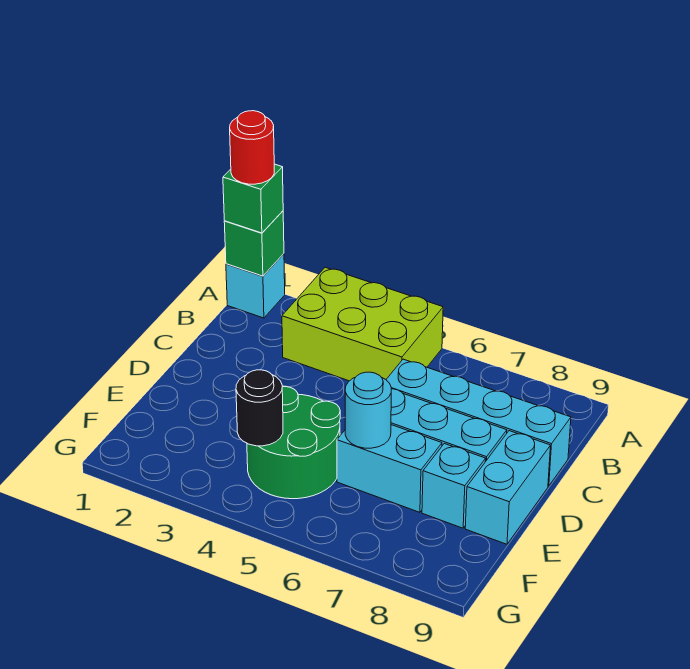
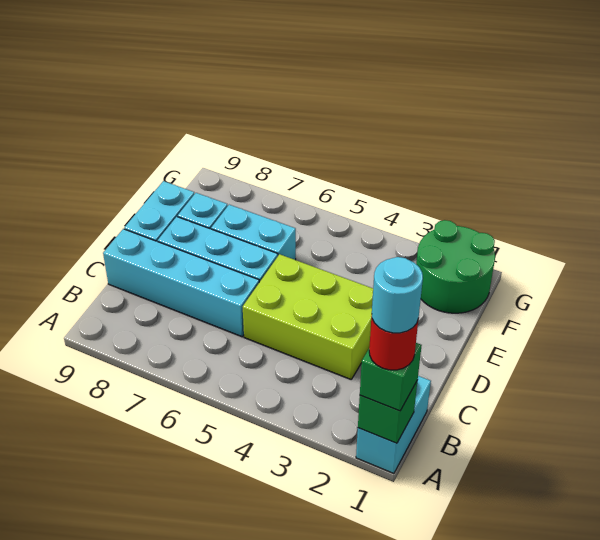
cyan 1x1 brick [226,254,285,318] -> cyan 1x2 brick [356,376,431,474]
lime 2x3 brick [282,267,443,381] -> lime 2x3 brick moved to [243,254,373,379]
green 2x2 round brick [247,387,340,499] -> green 2x2 round brick moved to [416,220,495,313]
cyan 1x1 round brick [345,372,391,448] -> cyan 1x1 round brick moved to [372,257,423,333]
black 1x1 round brick [236,370,283,446] -> none

